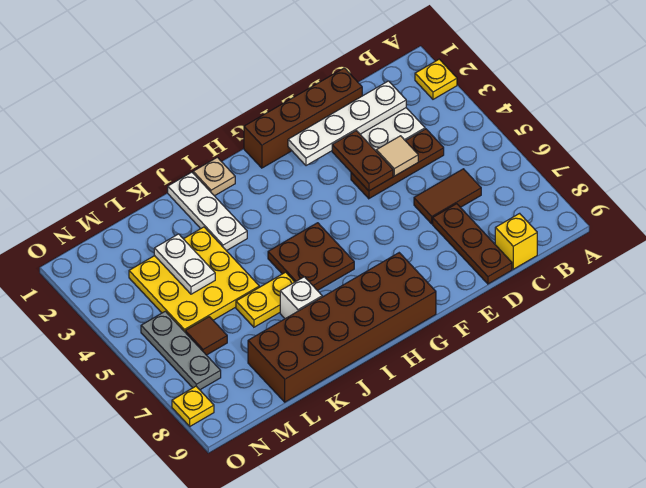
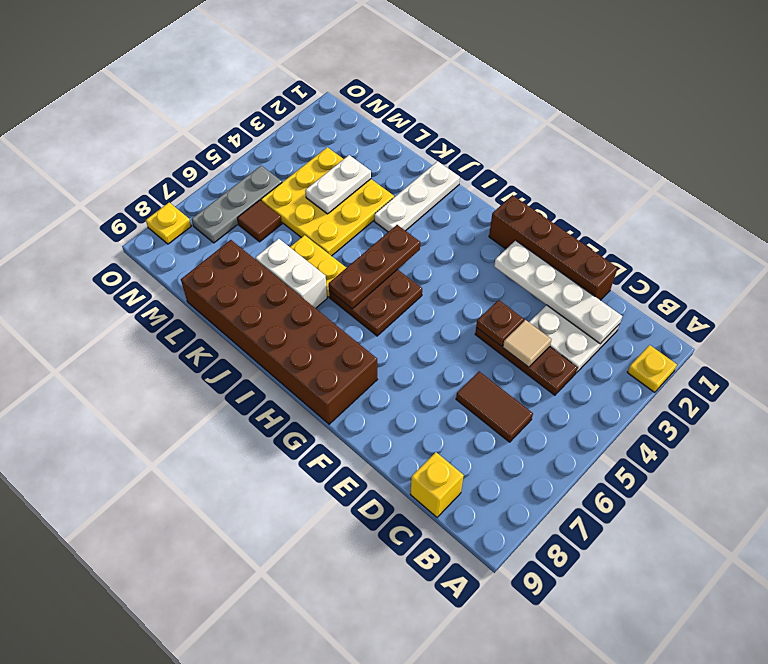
brown 1x3 plate [433,204,512,284] -> brown 1x3 plate moved to [329,225,420,309]
brown 1x2 plate [332,131,393,191] -> brown 1x1 plate [476,300,524,347]
tan 1x1 plate [193,157,235,196] -> none
white 1x1 brick [280,277,322,319] -> white 1x2 brick [255,239,327,308]

